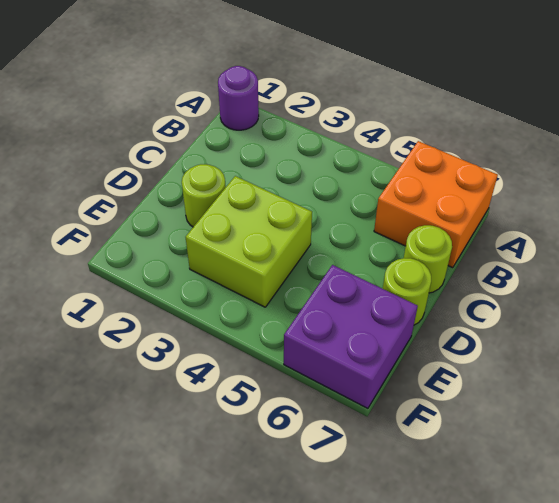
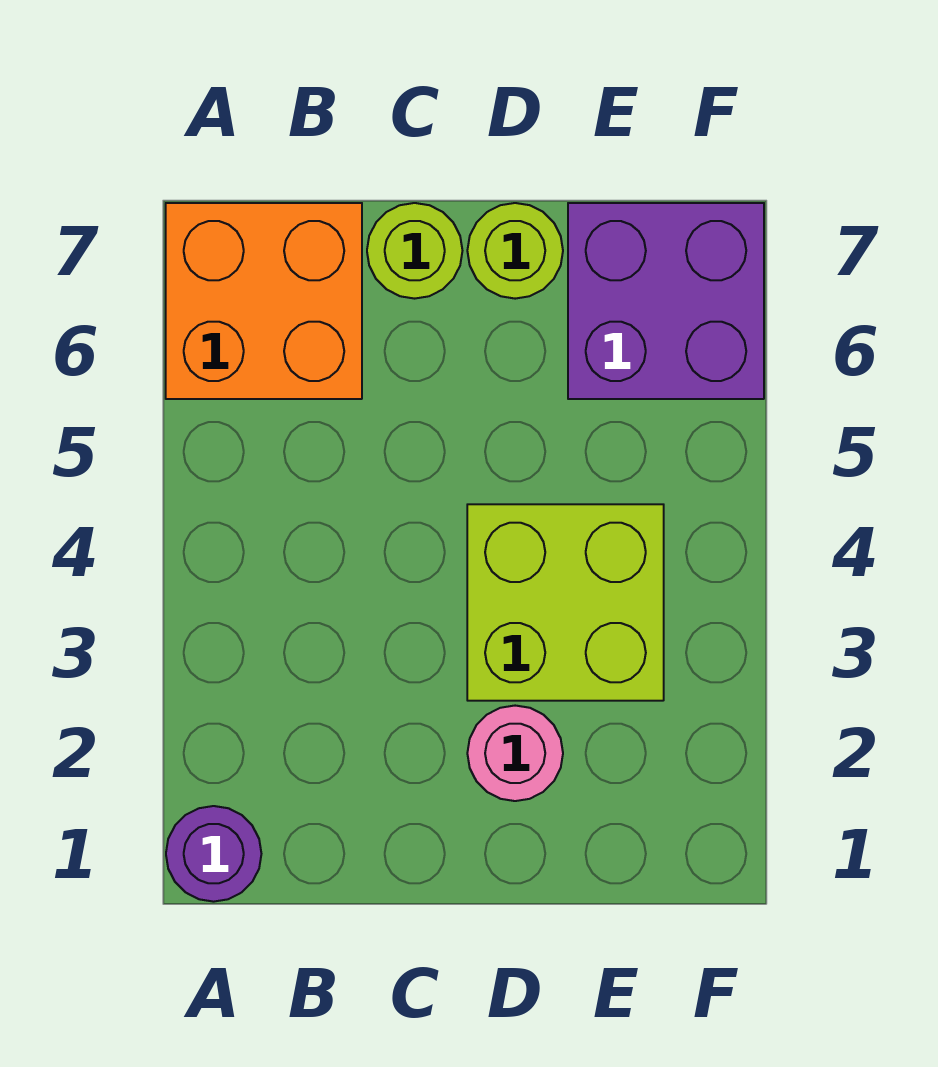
lime 1x1 round brick [182,164,226,227] -> pink 1x1 round brick [467,706,563,801]

